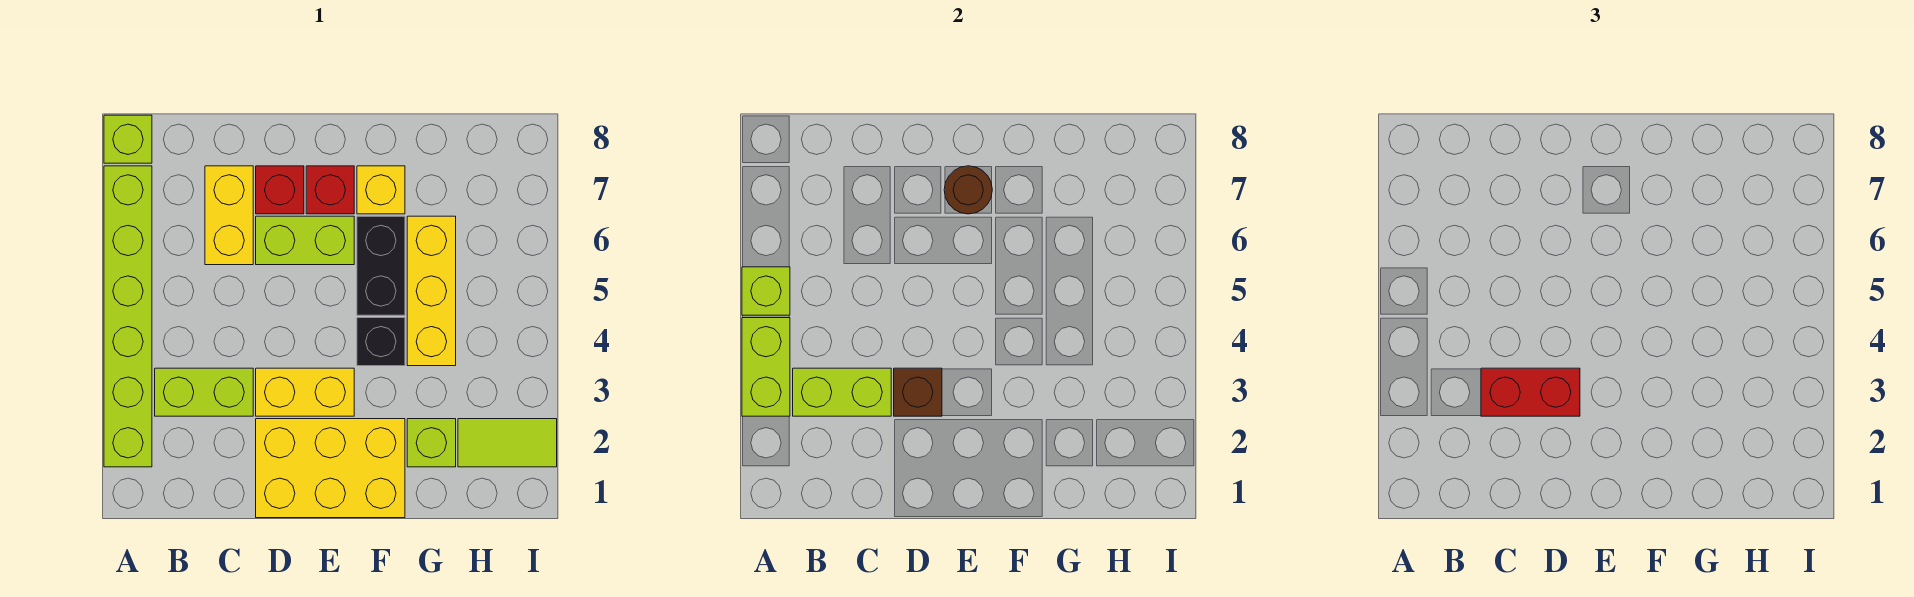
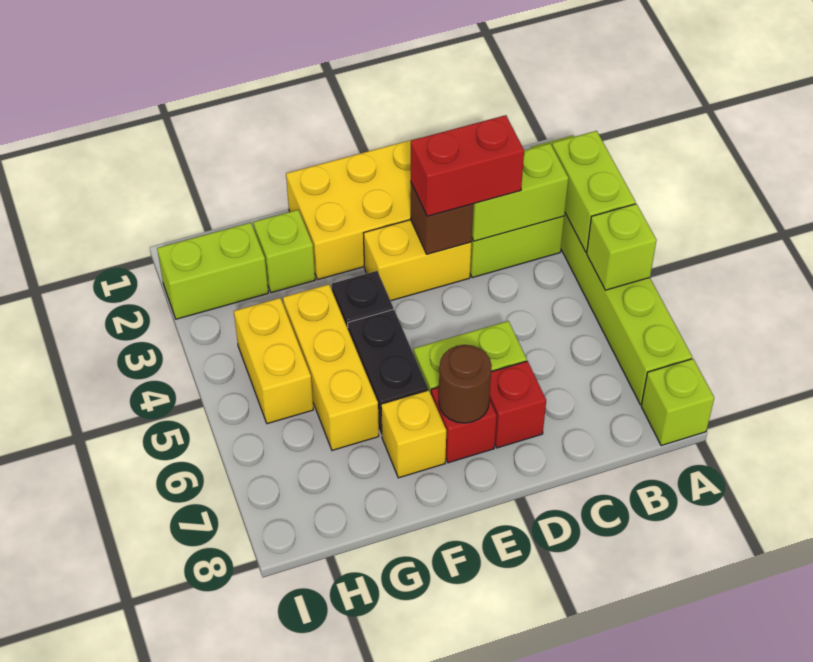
yellow 1x2 brick [205,166,253,265] -> yellow 1x2 brick moved to [234,298,313,424]
lime 1x2 tile [458,419,557,467] -> lime 1x2 brick [157,223,268,319]

